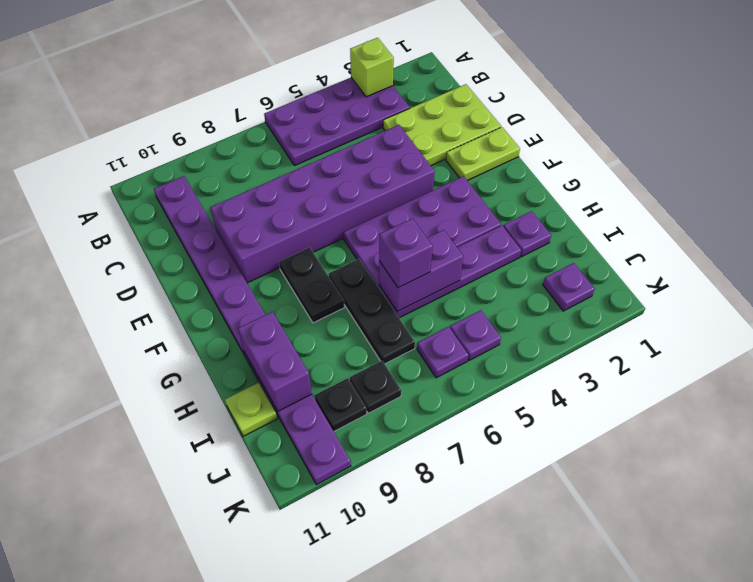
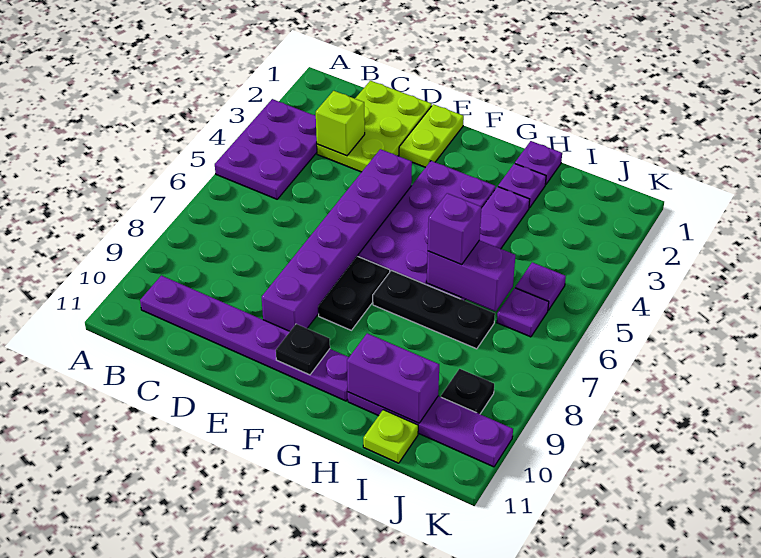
purple 2x4 plate [264,78,410,166] -> purple 2x3 plate [215,99,317,199]
lime 1x1 brick [350,38,394,97] -> lime 1x1 brick moved to [316,91,365,156]
purple 2x6 brick [210,125,435,283] -> purple 1x6 brick [262,149,412,331]
black 1x2 plate [279,247,344,323] -> black 1x2 plate turned to [318,256,390,330]
purple 1x2 brick [379,230,463,311] -> purple 1x2 brick turned to [427,240,515,312]
purple 1x1 plate [543,263,595,311] -> purple 1x1 plate moved to [515,141,562,185]
black 1x1 plate [350,361,401,413] -> black 1x1 plate moved to [276,324,330,375]

